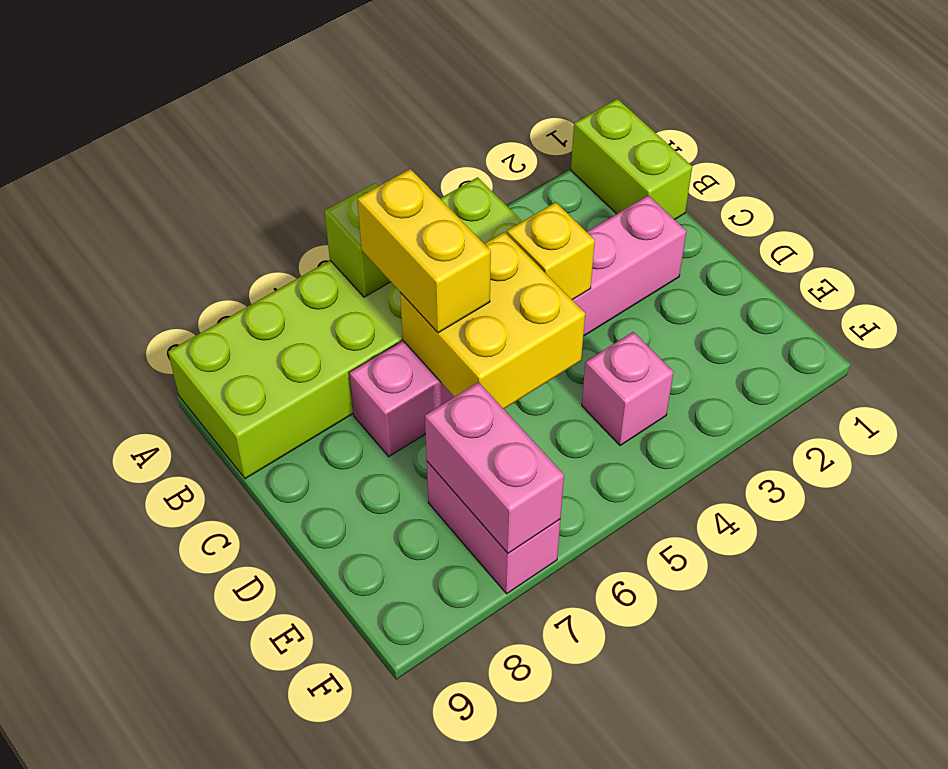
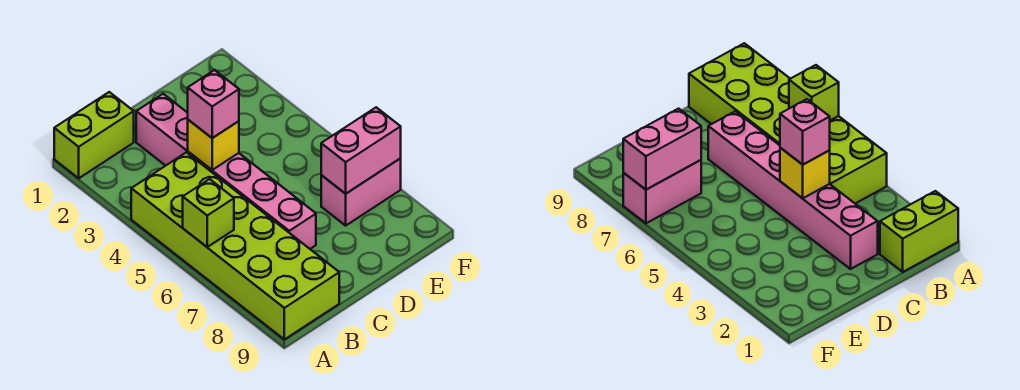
yellow 1x2 brick [357,169,491,333] -> none
yellow 2x2 brick [400,232,585,409] -> none
pink 1x1 brick [582,332,673,446] -> pink 1x1 brick moved to [188,70,239,138]

